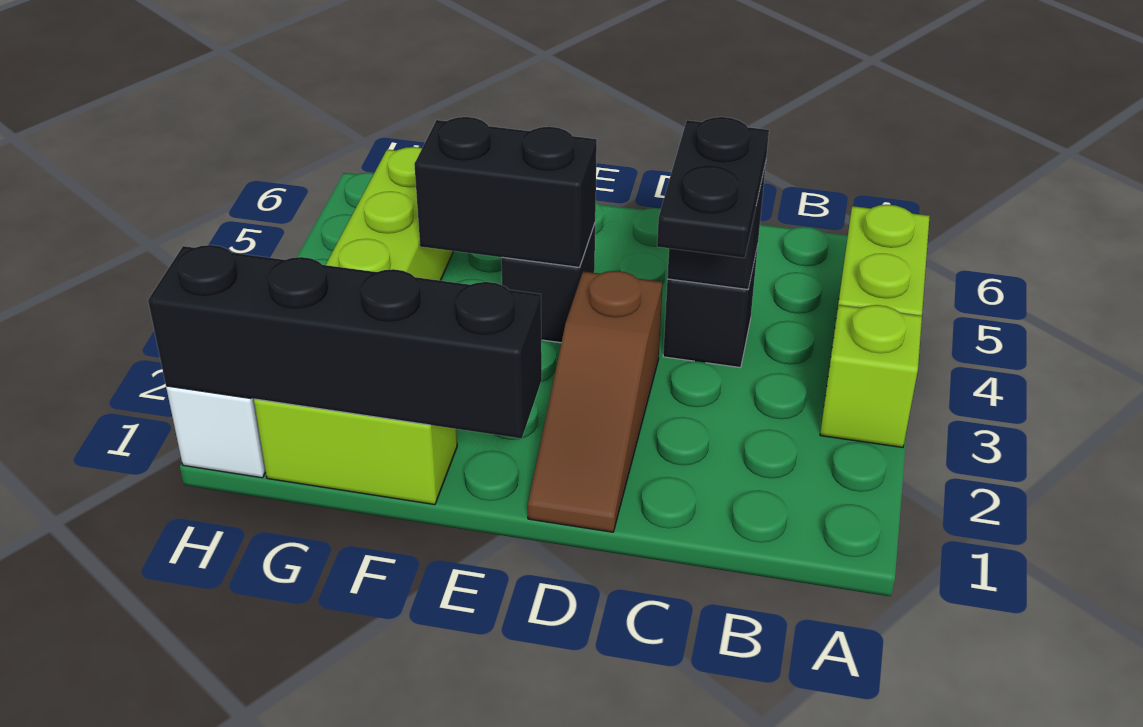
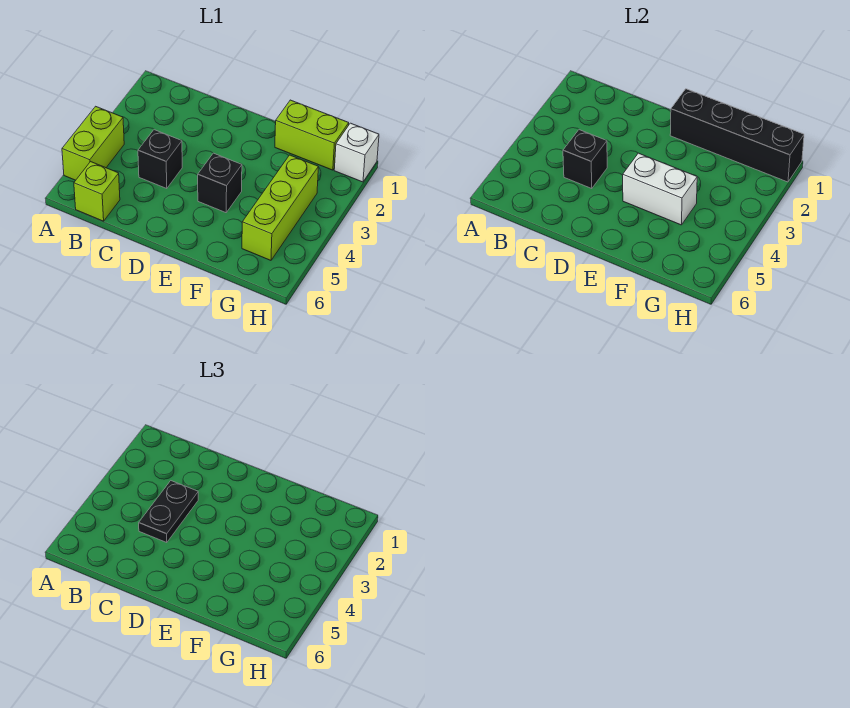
lime 1x1 brick [820,305,922,447] -> lime 1x1 brick moved to [74,162,120,221]
brown 1x3 slope [528,271,663,532] -> none
black 1x2 brick [414,117,597,267] -> white 1x2 brick [623,153,697,225]

